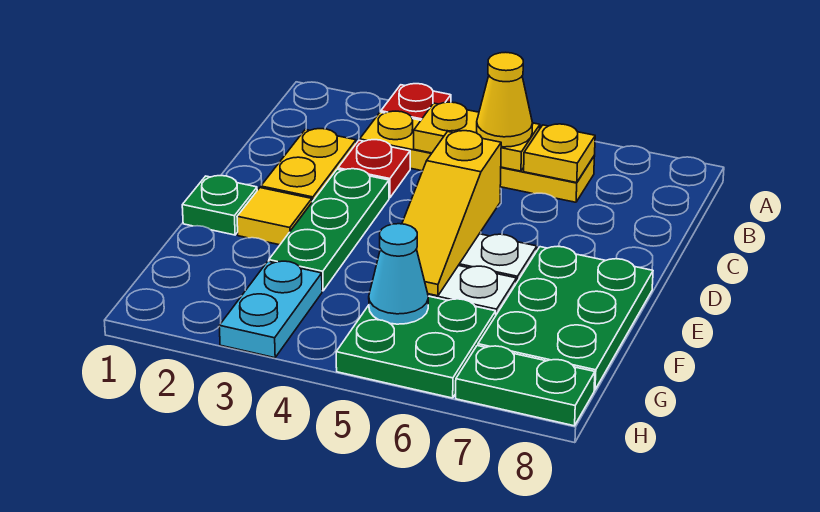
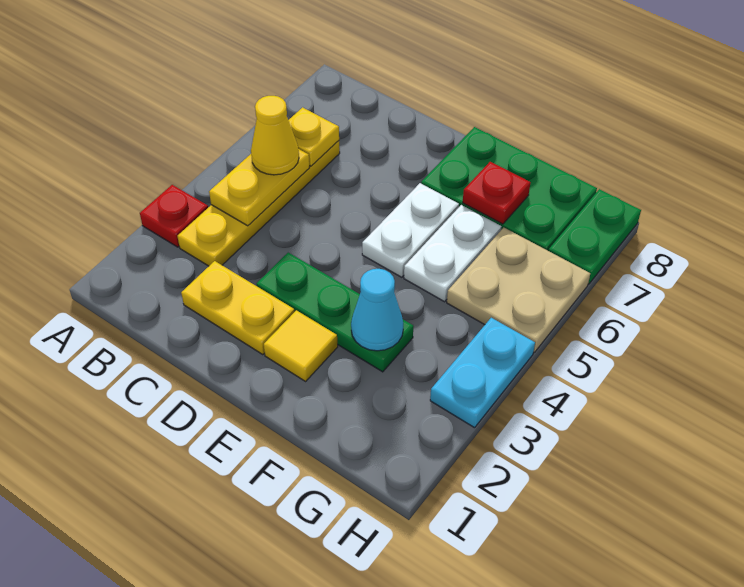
red 1x1 plate [338,140,410,198] -> red 1x1 plate moved to [463,162,531,224]
yellow 1x3 slope [402,131,501,296] -> none
green 1x1 plate [182,176,257,235] -> none
cyan 1x2 plate [219,261,322,358] -> cyan 1x2 plate turned to [430,318,535,428]
green 2x2 plate [336,296,496,398] -> tan 2x2 plate [447,228,590,352]
cyan 1x1 cone [369,224,428,324] -> cyan 1x1 cone moved to [351,269,403,351]

